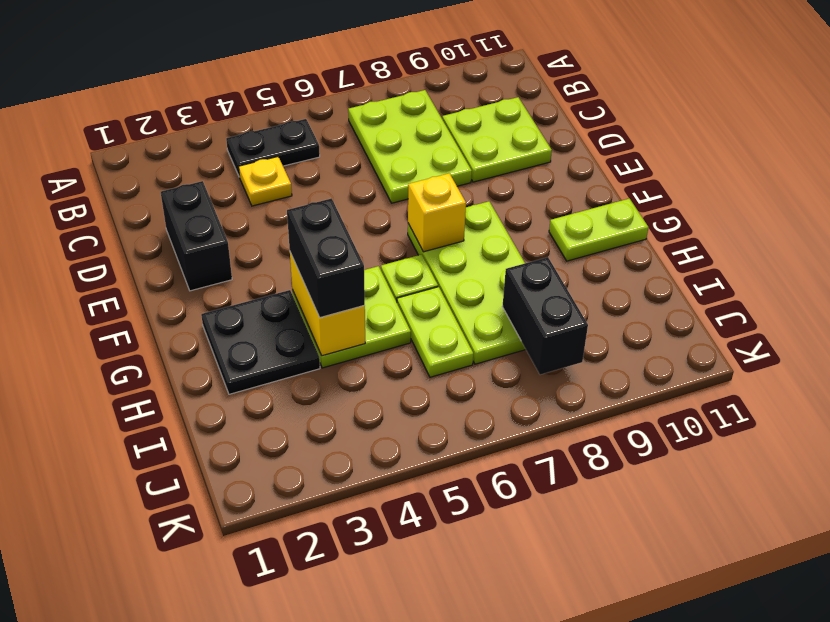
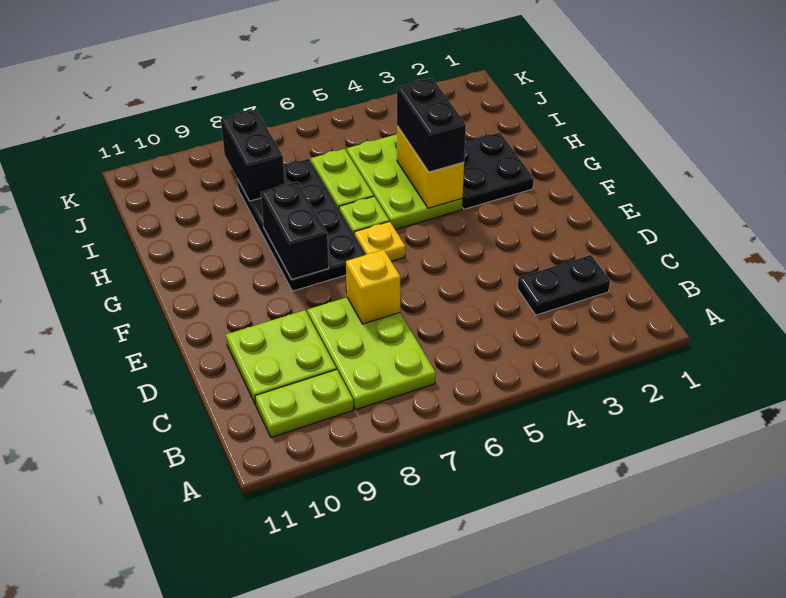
black 1x2 plate [226,119,320,177] -> black 1x2 plate moved to [518,255,610,315]
yellow 1x1 plate [239,157,292,206] -> yellow 1x1 plate moved to [354,221,405,261]
black 1x2 brick [161,181,232,291] -> black 1x2 brick moved to [261,182,329,280]
lime 2x4 plate [408,201,526,364] -> black 2x4 plate [237,159,366,291]
yellow 1x1 brick [408,173,466,252] -> yellow 1x1 brick moved to [346,250,400,324]
lime 2x2 plate [292,266,411,368] -> lime 2x3 plate [347,134,463,230]
lime 1x2 plate [549,199,648,261] -> lime 1x2 plate moved to [255,369,353,437]

